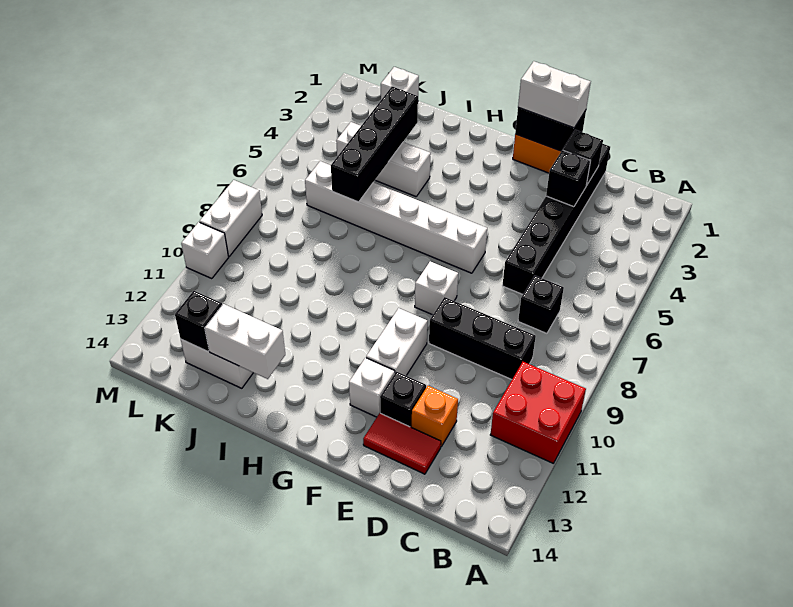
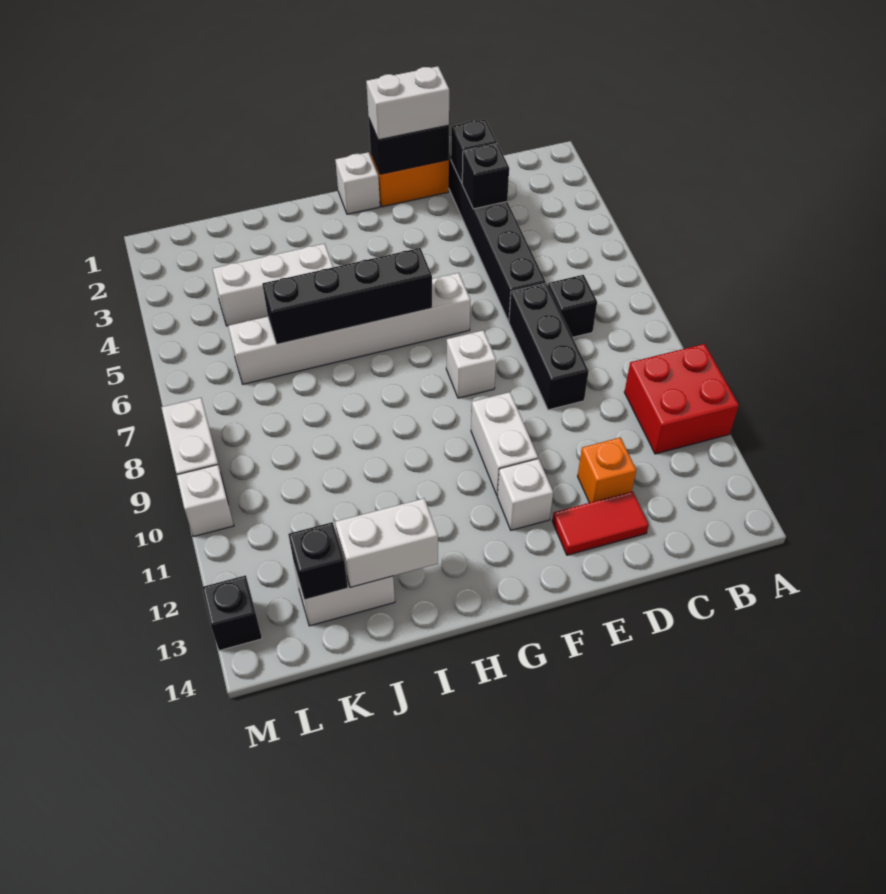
black 1x3 brick [429,297,536,379] -> black 1x3 brick turned to [509,283,589,410]
black 1x1 brick [380,372,426,427] -> black 1x1 brick moved to [202,575,262,651]
black 1x4 brick [331,87,418,202] -> black 1x4 brick turned to [262,248,432,344]
white 1x1 brick [381,67,419,100] -> white 1x1 brick moved to [335,152,380,214]

